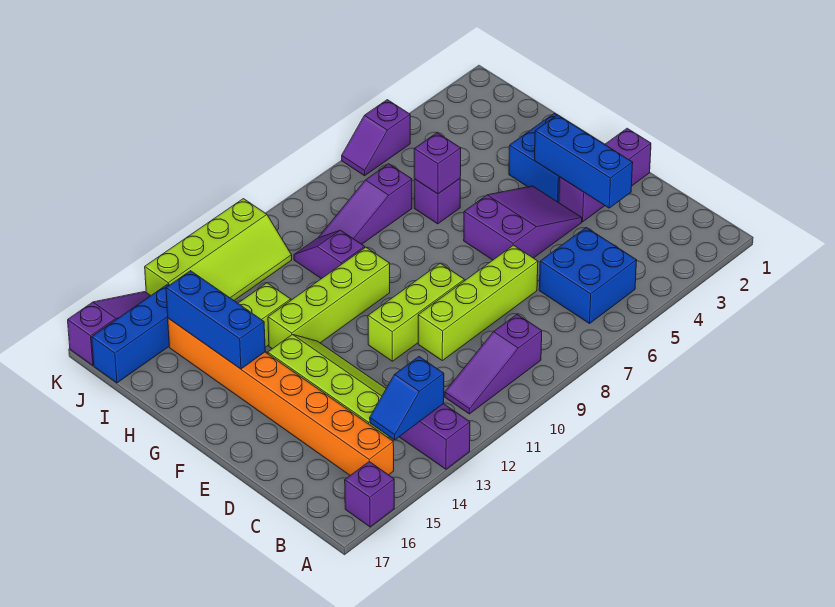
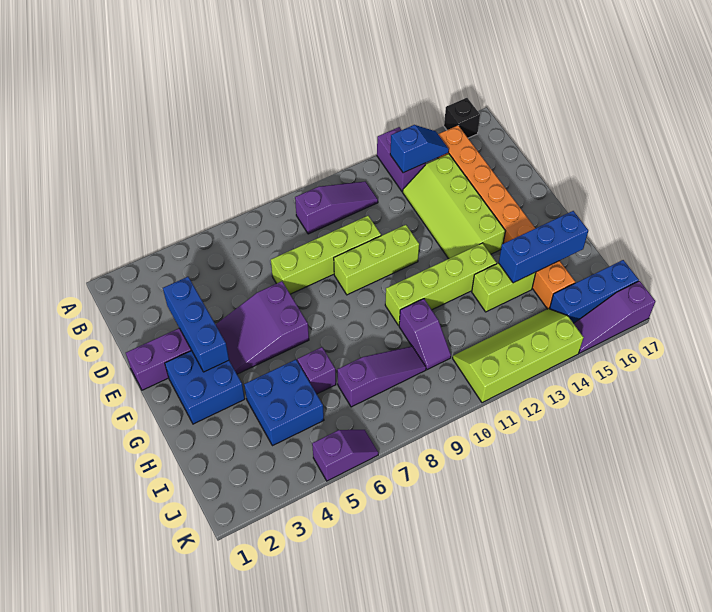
purple 1x1 brick [345,462,394,527] -> black 1x1 brick [444,98,480,138]
blue 2x2 brick [539,228,637,324] -> blue 2x2 brick moved to [244,360,324,446]
blue 1x3 brick [166,271,265,369] -> blue 1x3 brick turned to [499,211,588,283]
purple 1x1 brick [414,133,461,194] -> none

